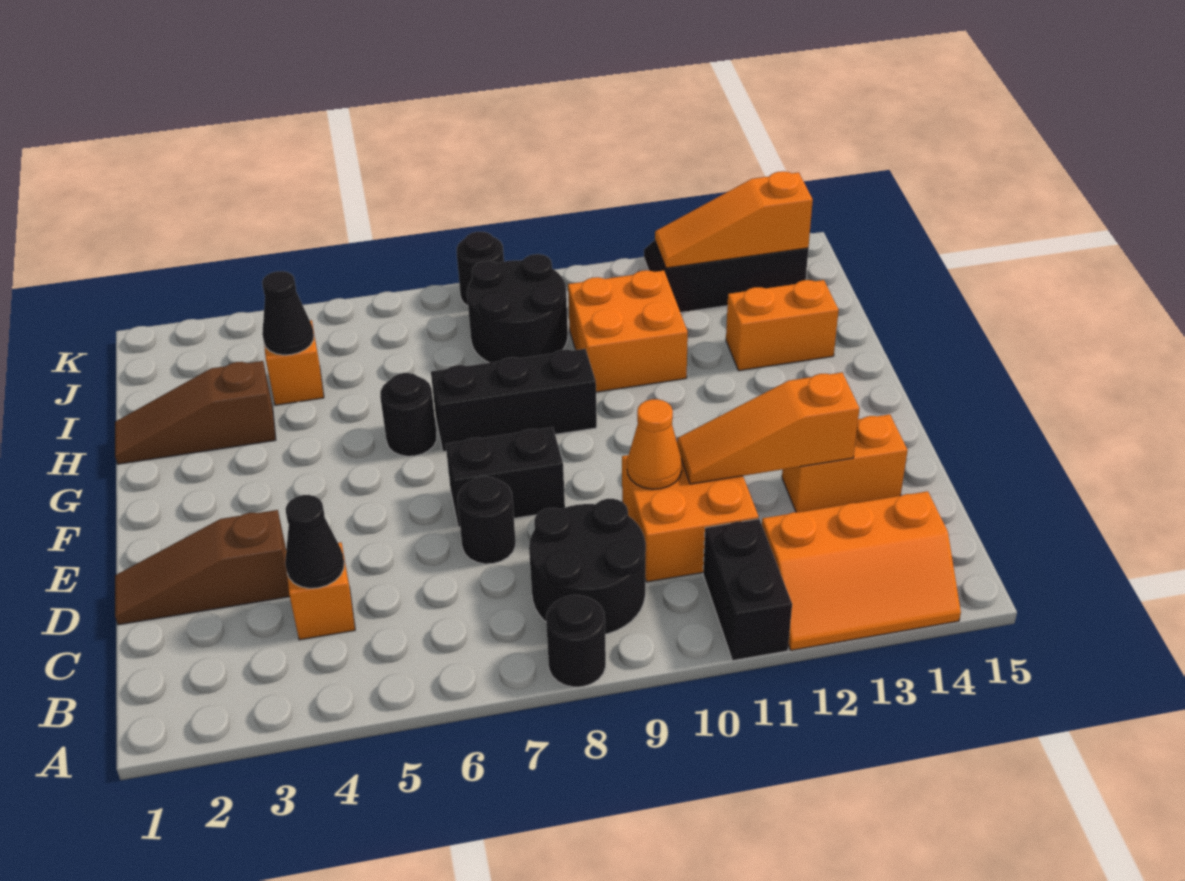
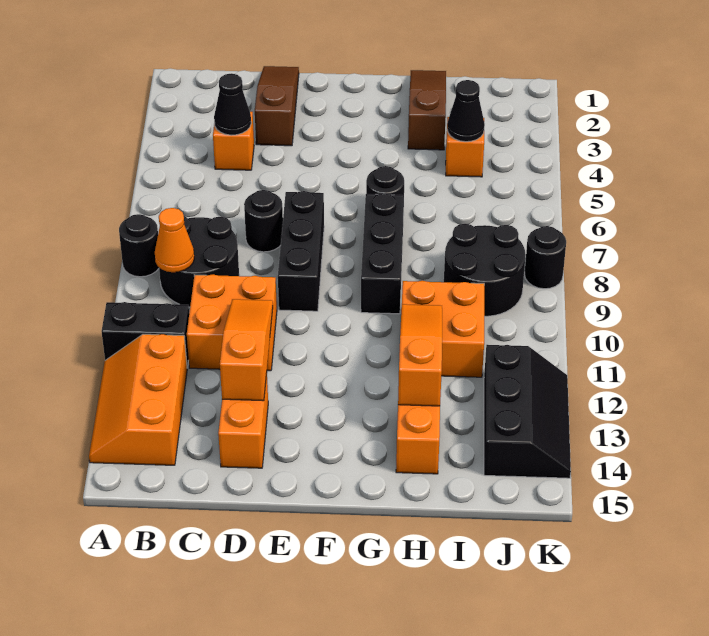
orange 1x1 cone [627,399,682,489] -> orange 1x1 cone moved to [155,208,194,272]
black 1x2 brick [446,427,565,527] -> black 1x3 brick [278,191,324,311]
orange 1x3 slope [655,171,813,268] -> orange 1x3 slope moved to [398,304,442,406]

